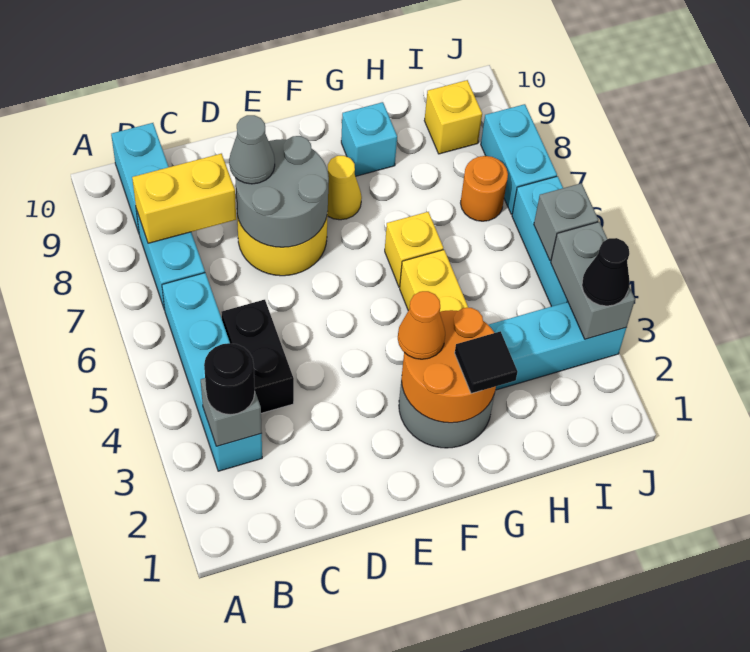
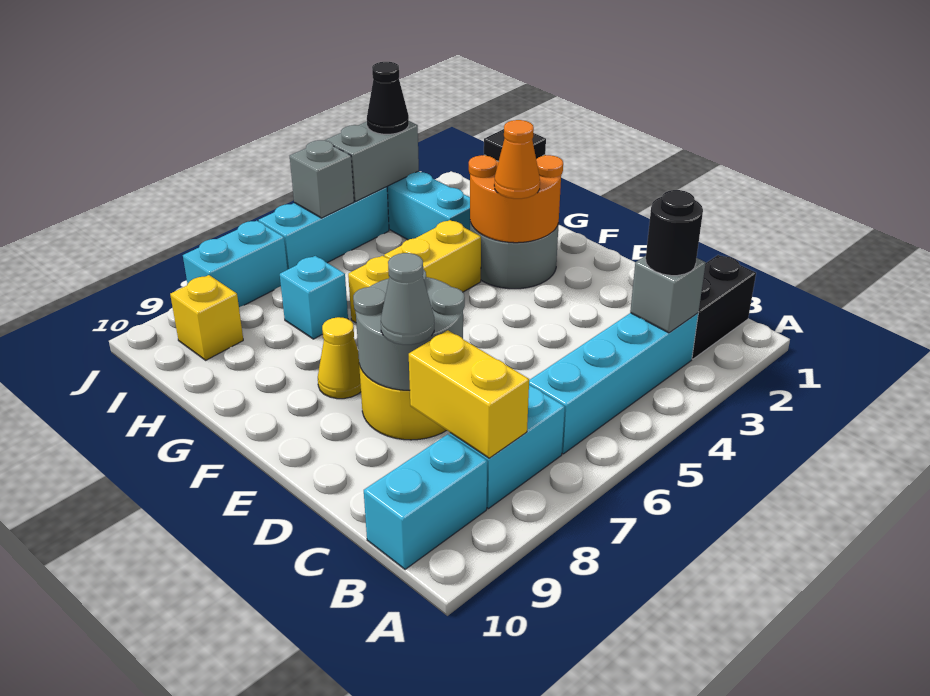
black 1x2 brick [222,300,294,413] -> black 1x2 brick moved to [692,255,756,359]
cyan 1x1 brick [341,102,397,176] -> cyan 1x1 brick moved to [280,256,348,339]
orange 1x1 round brick [461,156,508,221] -> none

